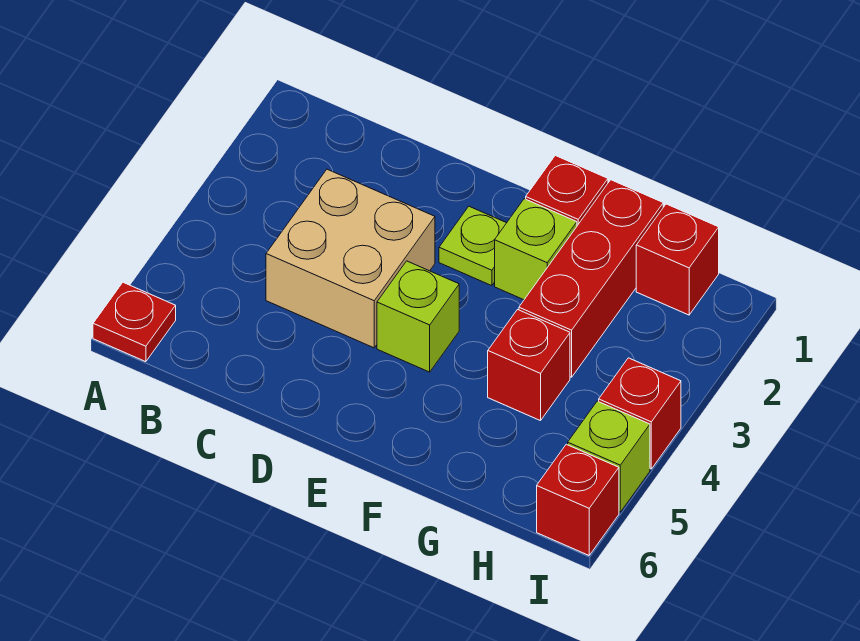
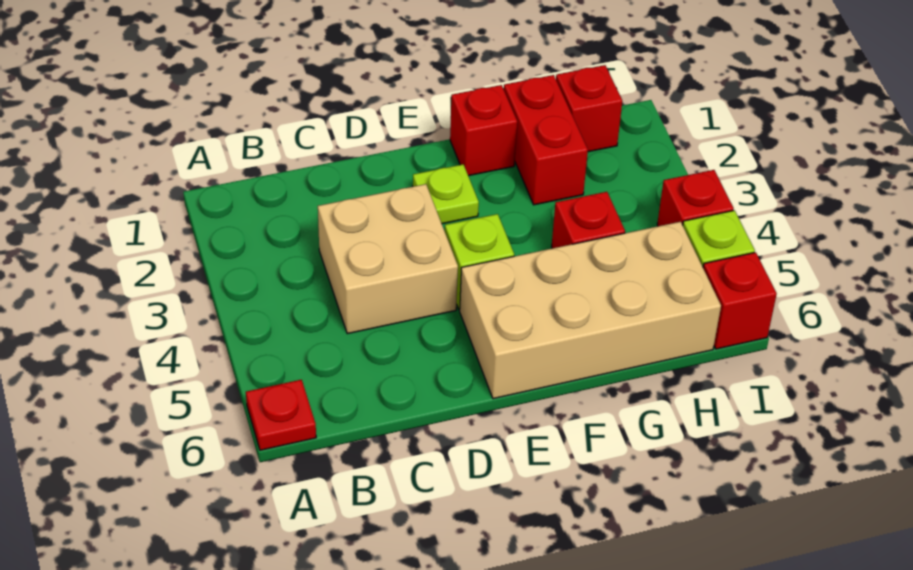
none -> tan 2x4 brick [460,222,721,399]
lime 1x1 brick [495,199,577,300] -> none
red 1x3 brick [519,180,663,377] -> red 1x2 brick [504,75,588,205]

